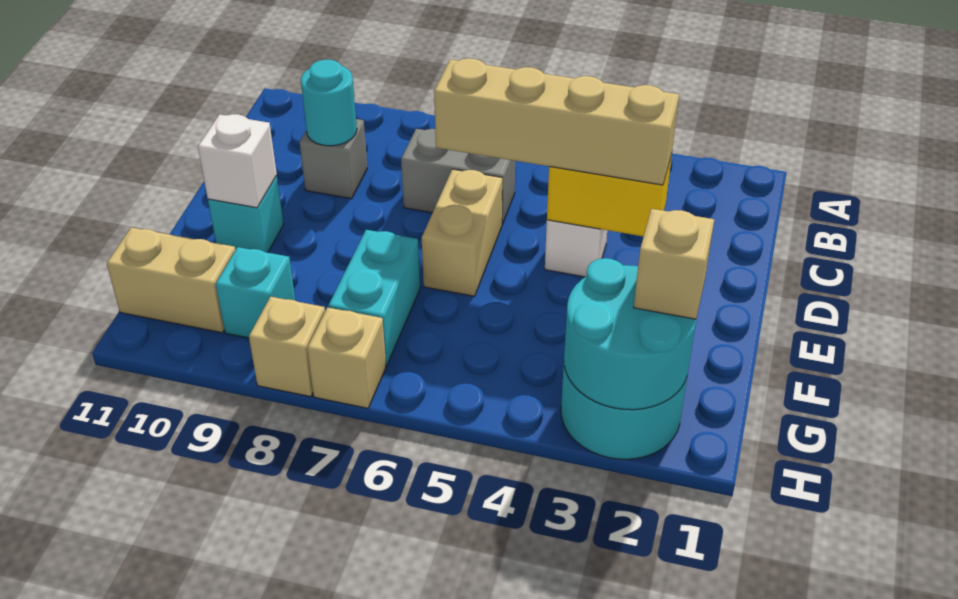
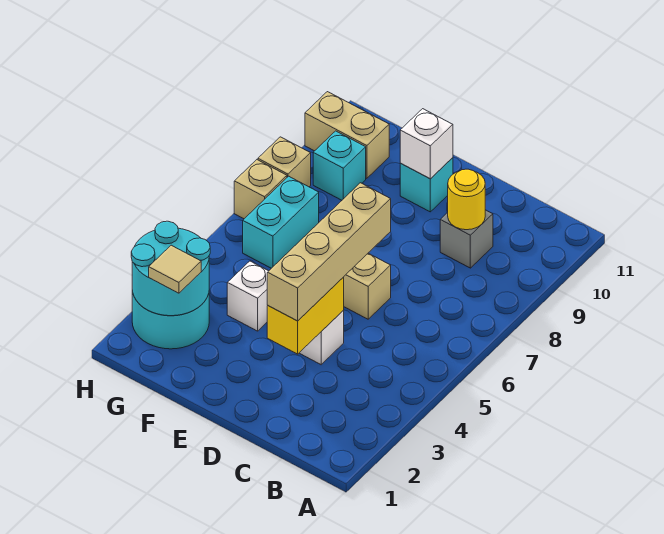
grey 1x2 brick [401,129,515,225] -> none
cyan 1x1 round brick [301,60,357,146] -> yellow 1x1 round brick [448,169,485,230]
none -> white 1x1 brick [227,261,268,331]
cyan 1x2 brick [328,230,420,365] -> cyan 1x2 brick turned to [243,176,319,268]
tan 1x1 brick [634,209,714,319] -> tan 1x1 tile [149,245,201,293]
tan 1x2 brick [107,227,235,333] -> tan 1x2 brick turned to [305,92,389,178]

